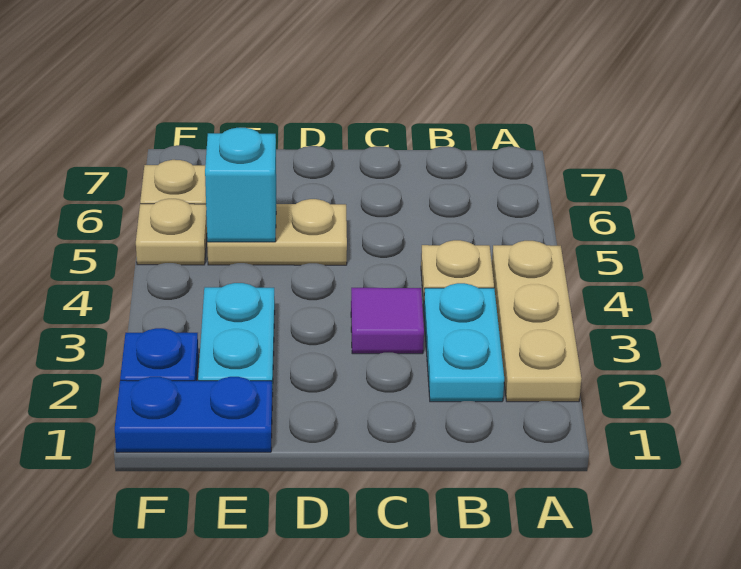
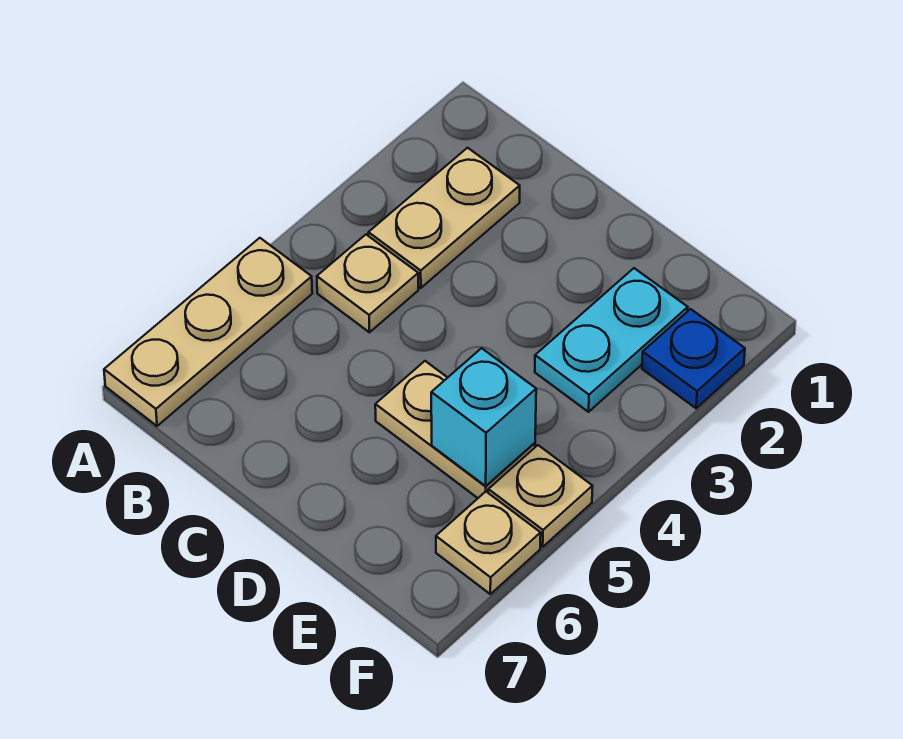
tan 1x3 plate [492,241,581,402] -> tan 1x3 plate moved to [104,238,312,426]
cyan 1x2 plate [424,283,504,402] -> tan 1x2 plate [368,148,520,288]
purple 1x1 tile [351,288,424,354] -> none
blue 1x2 plate [115,377,272,452] -> none

